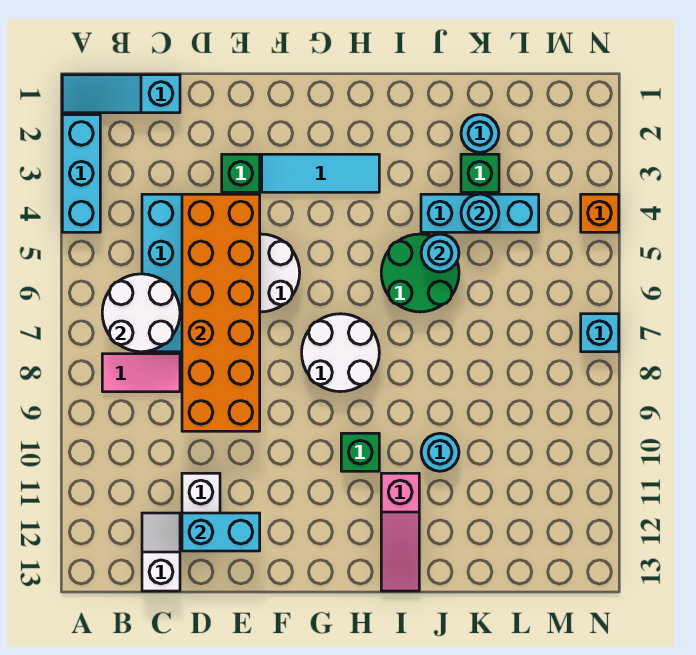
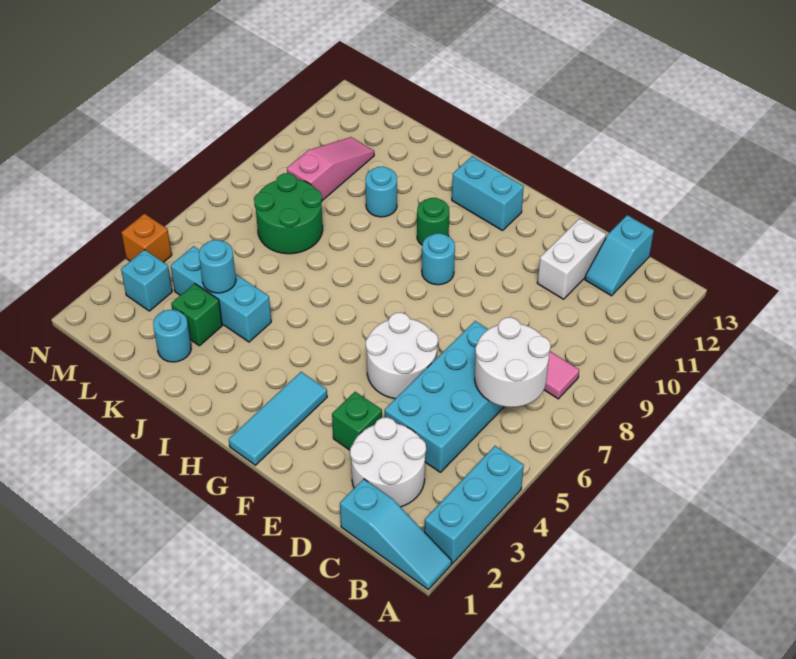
white 1x2 slope [142,513,180,591] -> cyan 1x2 slope [585,215,654,296]
orange 2x6 brick [182,194,260,431] -> none
cyan 1x2 brick [182,513,260,551] -> cyan 1x2 brick moved to [452,156,524,231]
cyan 1x3 tile [262,154,379,192] -> cyan 1x3 tile turned to [229,372,327,465]
white 2x2 round brick [302,314,379,392] -> white 2x2 round brick moved to [350,417,426,507]
green 1x1 brick [341,433,379,471] -> green 1x1 round brick [417,198,449,245]
green 2x2 round brick [381,234,459,312] -> green 2x2 round brick moved to [254,173,323,254]
pink 1x3 slope [381,473,419,591] -> pink 1x3 slope moved to [287,137,374,201]
cyan 1x1 round brick [421,234,459,272] -> cyan 1x1 round brick moved to [422,233,455,285]
cyan 1x1 brick [581,314,619,352] -> cyan 1x1 brick moved to [121,250,172,311]

